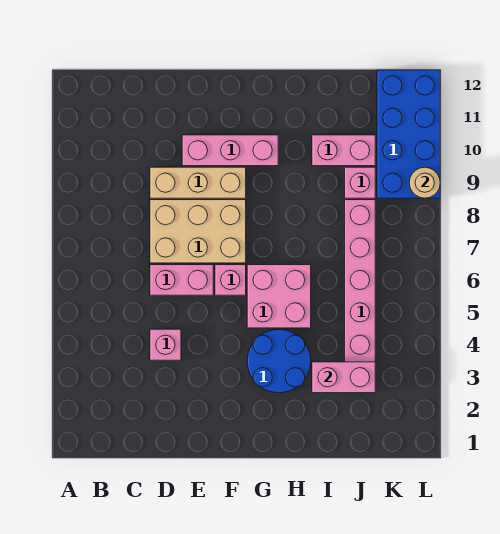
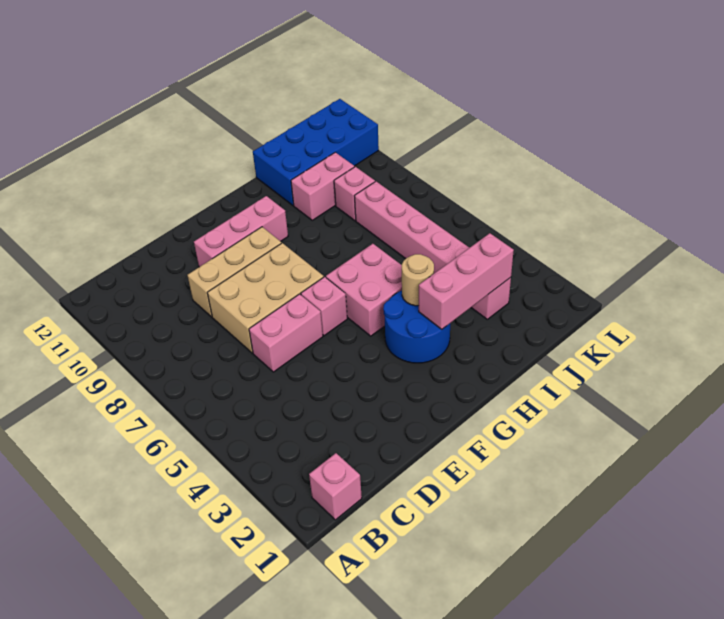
pink 1x1 brick [150,329,181,360] -> pink 1x1 brick moved to [309,453,362,520]
pink 1x2 brick [312,362,375,393] -> pink 1x3 brick [419,233,514,329]
blue 2x4 brick [377,70,440,198] -> blue 2x4 brick turned to [253,99,379,205]
tan 1x1 round brick [409,167,440,198] -> tan 1x1 round brick moved to [402,254,434,306]

